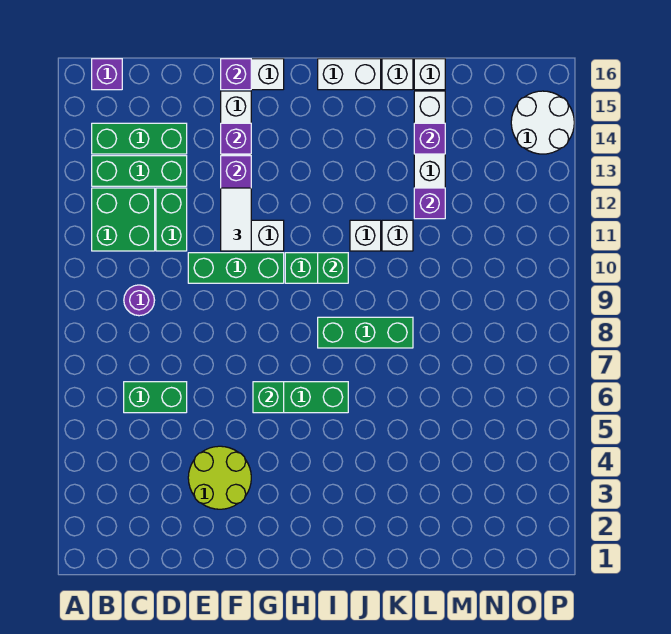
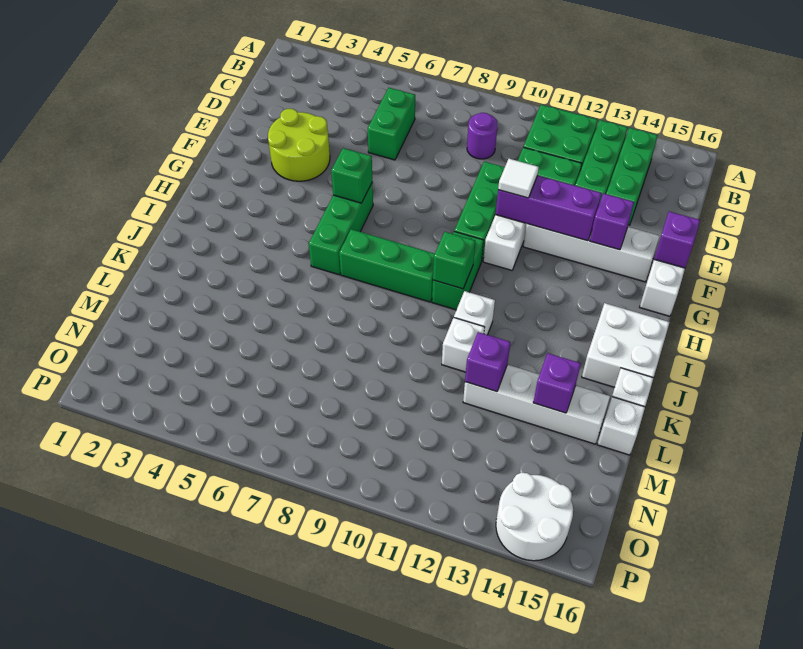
purple 1x1 brick [92,59,122,90] -> none
white 1x2 tile [221,188,251,251] -> white 1x1 tile [498,159,539,198]
green 1x3 brick [318,317,413,348] -> green 1x3 brick turned to [339,229,435,302]
white 1x2 brick [318,59,381,90] -> white 2x2 brick [582,303,670,387]

